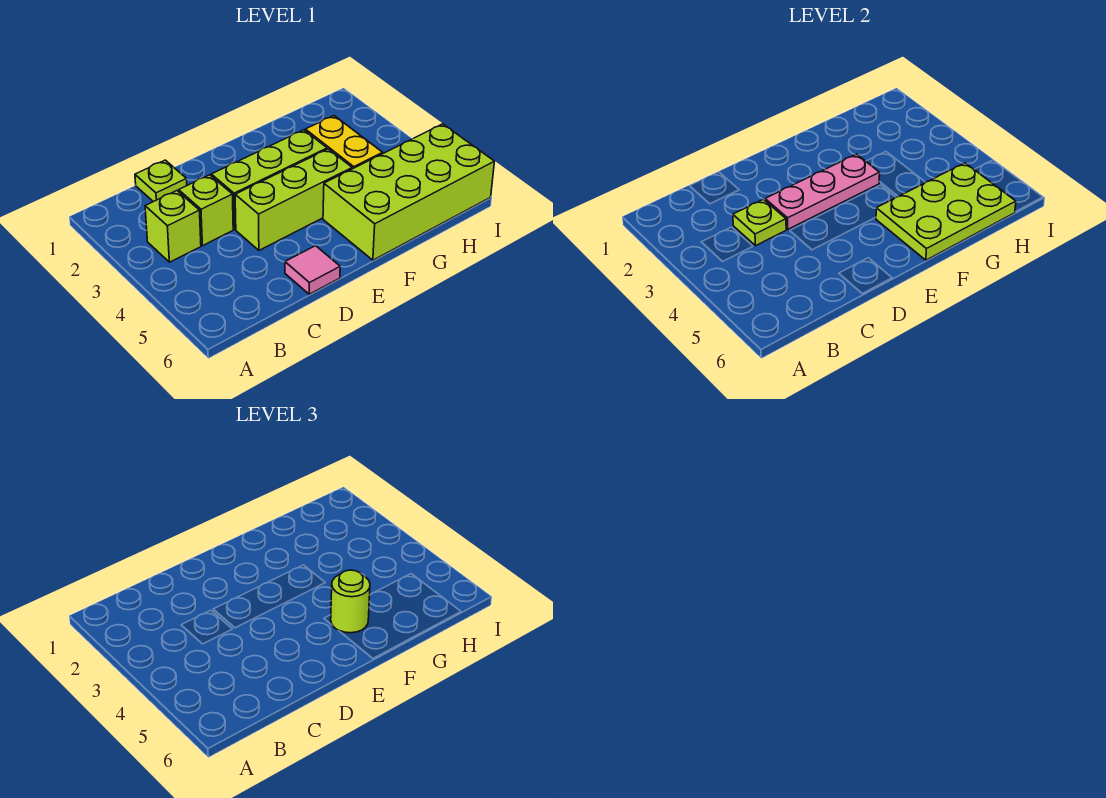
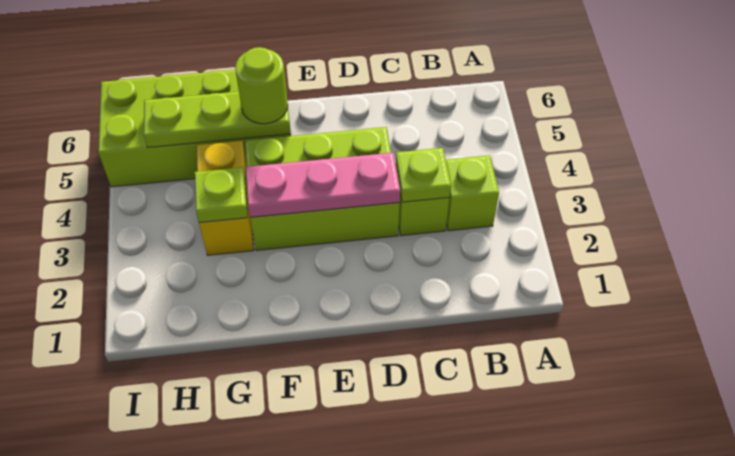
lime 1x1 plate [135,160,187,202] -> lime 1x1 plate moved to [195,167,248,223]
pink 1x1 tile [285,246,340,294] -> none
lime 2x3 plate [876,163,1016,260] -> lime 1x3 plate [144,91,291,147]

